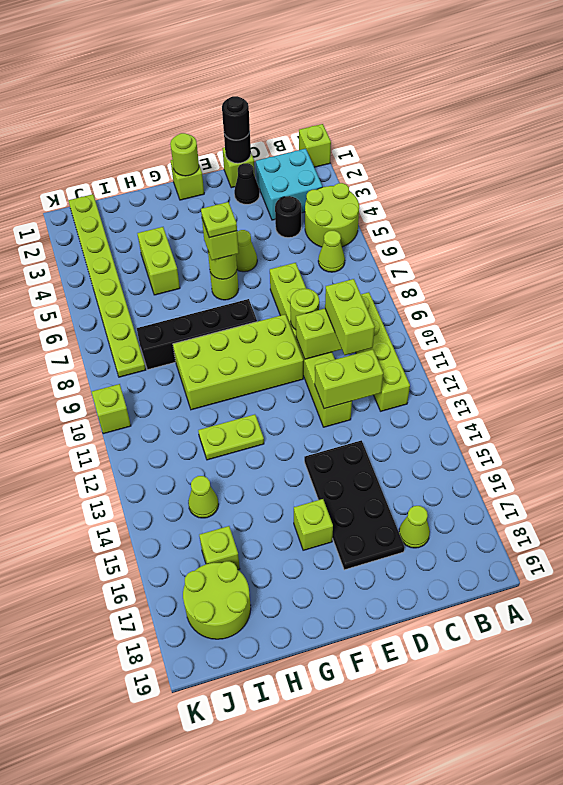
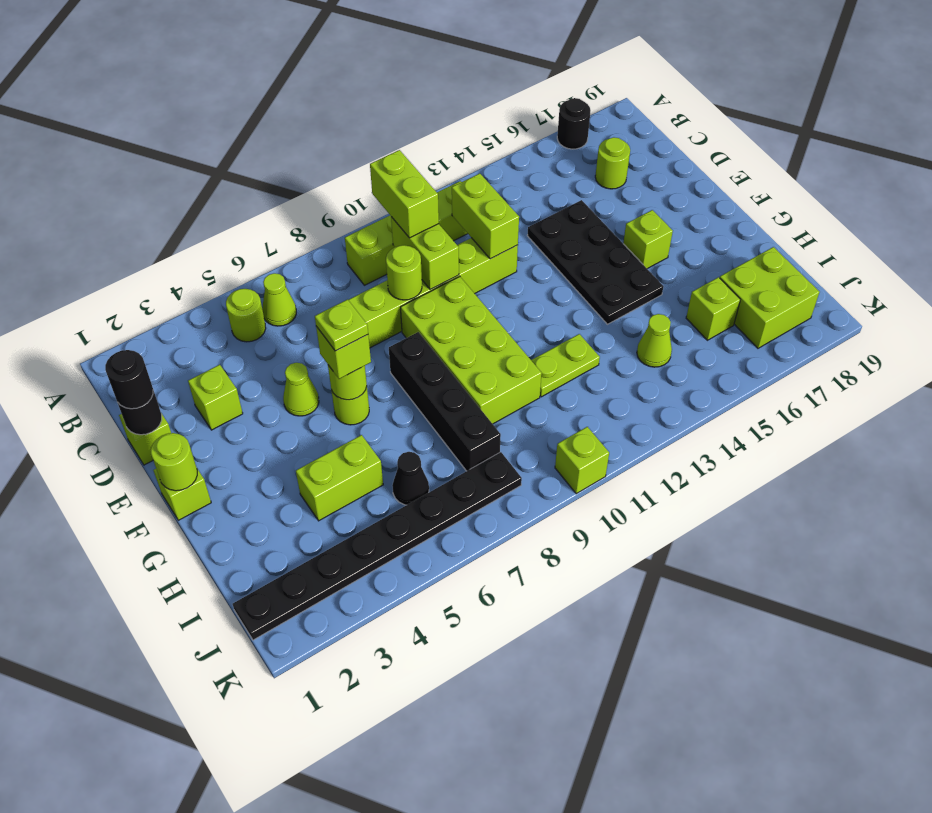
lime 1x1 brick [299,124,331,167] -> lime 1x1 brick moved to [188,365,243,430]
lime 2x2 round brick [305,183,359,247] -> lime 1x1 round brick [226,289,266,342]
cyan 2x2 brick [256,149,322,220] -> none
black 1x1 round brick [275,196,301,238] -> black 1x1 round brick moved to [557,98,591,149]
lime 1x2 brick [325,279,375,355] -> lime 1x2 brick turned to [370,150,439,238]
lime 1x1 cone [399,506,430,548] -> lime 1x1 round brick [595,137,630,189]
black 1x1 cone [234,163,260,204] -> black 1x1 cone moved to [392,452,429,505]
black 2x4 plate [304,440,405,570] -> black 2x4 plate turned to [527,200,663,324]
lime 1x2 plate [198,414,264,460] -> lime 1x2 plate turned to [531,334,600,397]
lime 2x2 round brick [183,561,251,639] -> lime 2x2 brick [720,247,820,348]
lime 1x8 plate [69,194,146,377] -> black 1x8 plate [233,452,522,640]

